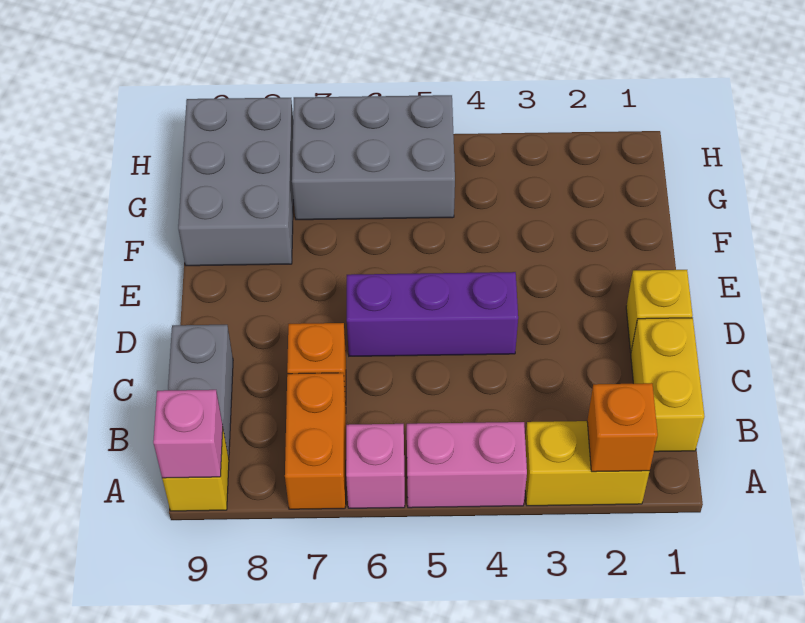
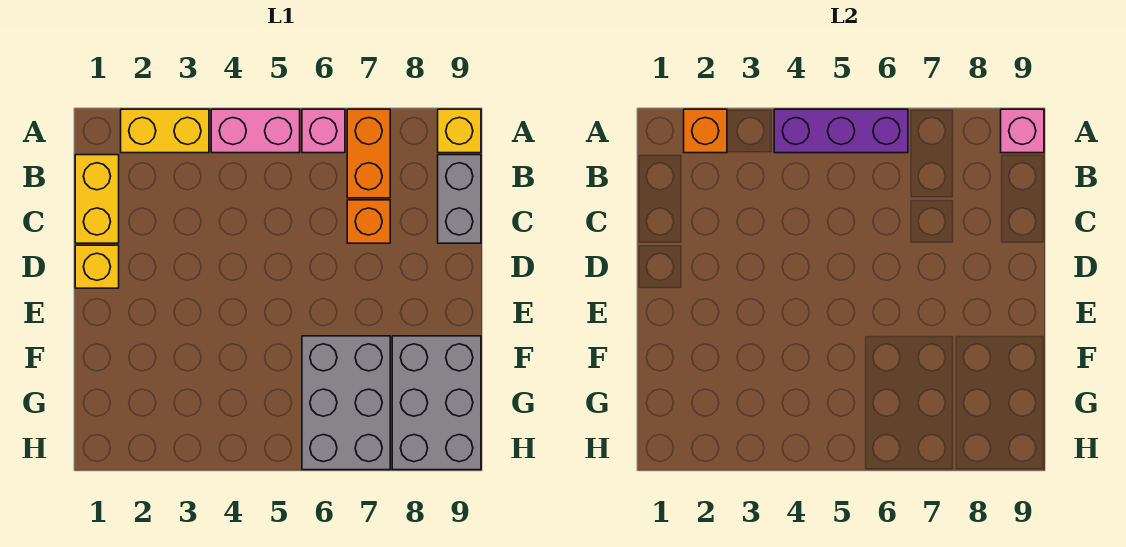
purple 1x3 brick [347,272,518,356] -> purple 1x3 brick moved to [774,109,908,153]
grey 2x3 brick [292,95,455,220] -> grey 2x3 brick turned to [302,336,390,470]

